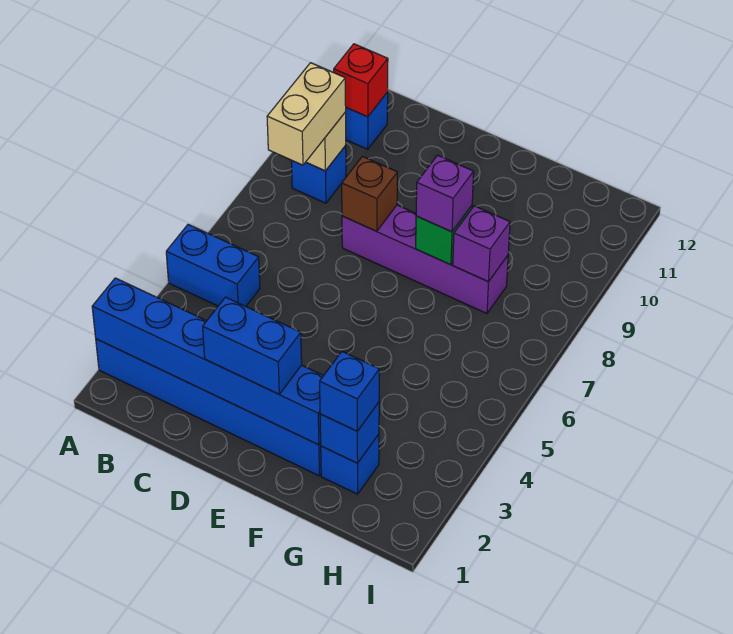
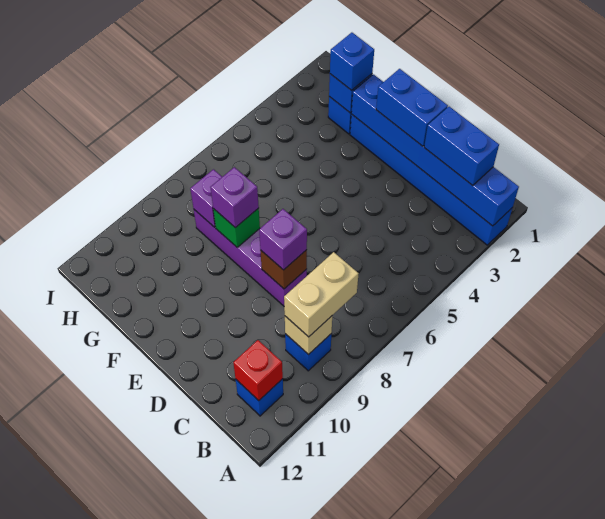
blue 1x2 brick [166,225,260,306] -> blue 1x2 brick moved to [424,107,499,185]
none -> purple 1x1 brick [259,209,307,270]

